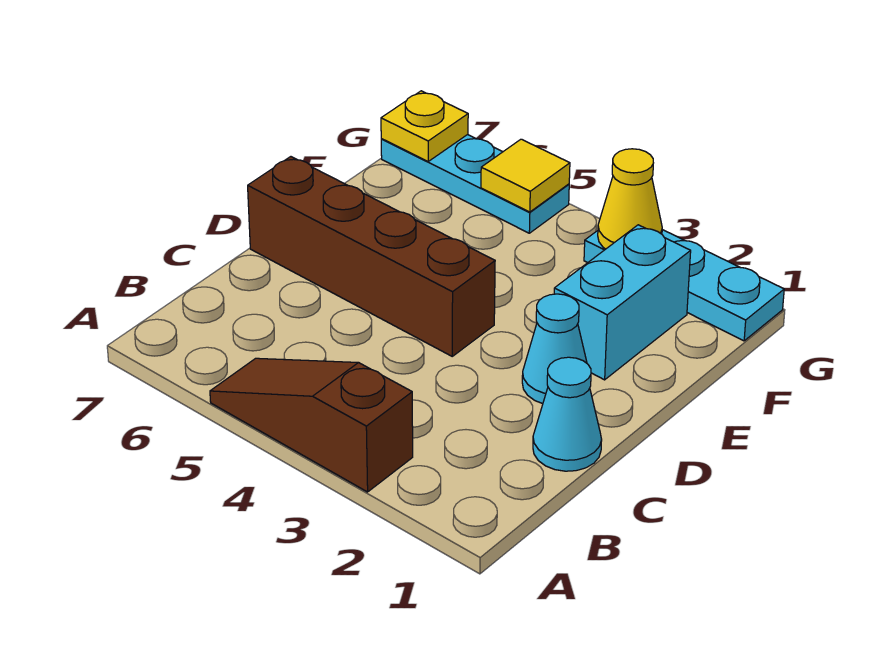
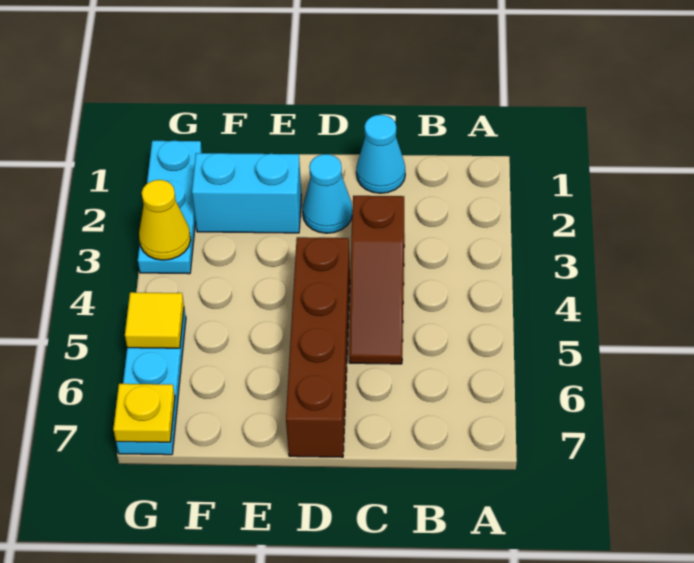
brown 1x3 slope [210,358,413,492] -> brown 1x3 slope moved to [349,196,404,364]

